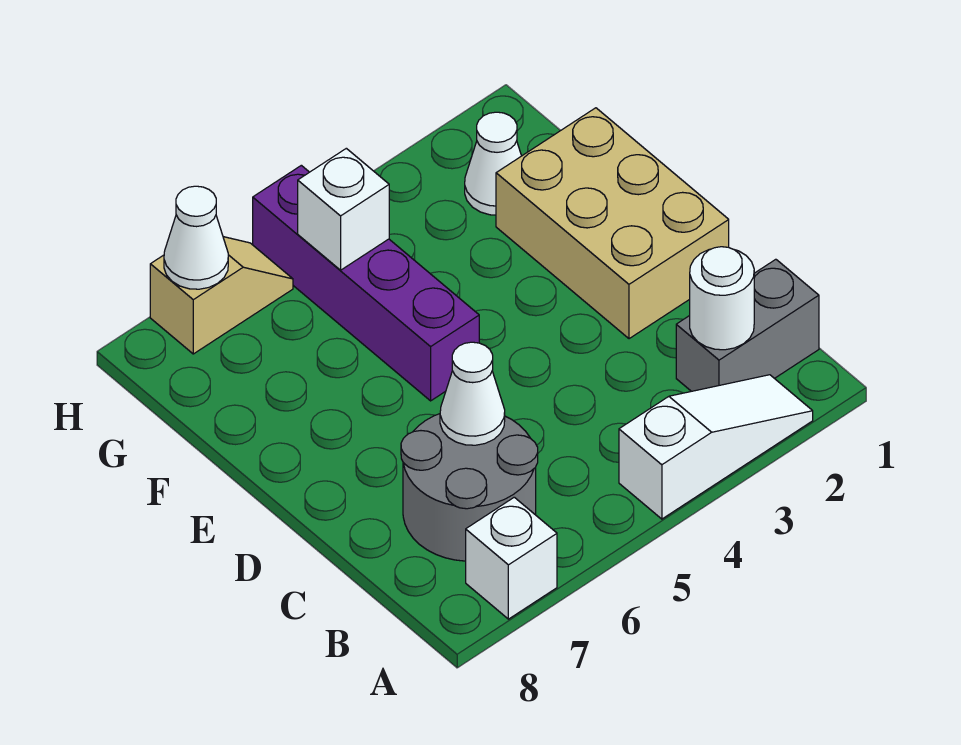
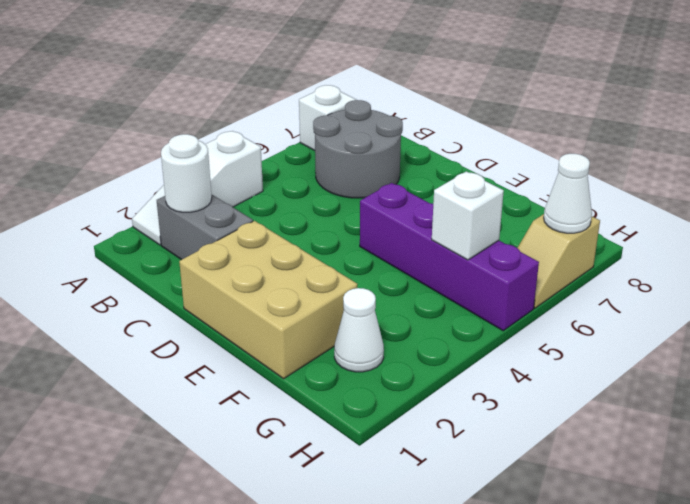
grey 1x2 brick [676,259,819,391] -> grey 1x2 brick turned to [157,194,253,260]
white 1x1 cone [440,342,505,445] -> none

